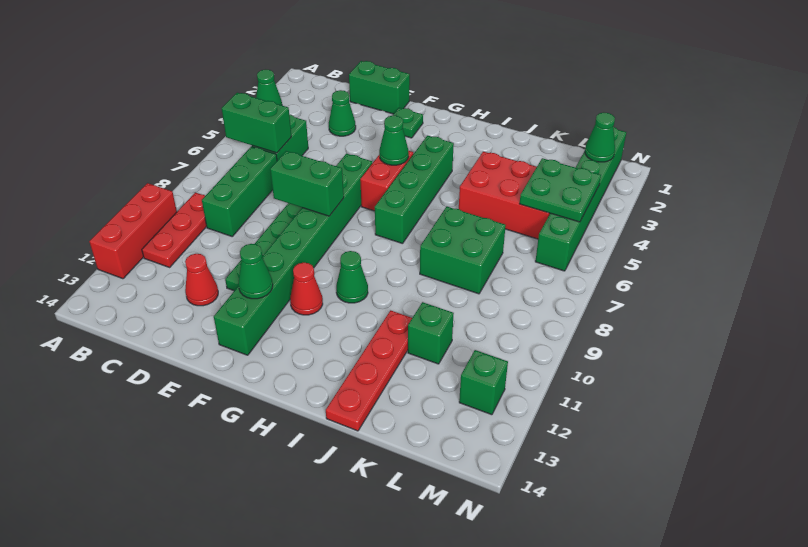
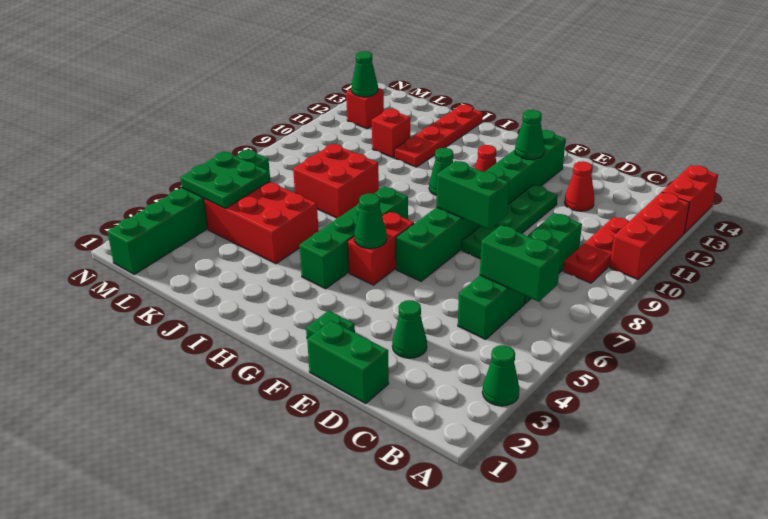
none -> red 1x2 brick [662,165,718,233]
green 2x2 brick [420,207,506,294] -> red 2x2 brick [293,144,379,218]
green 1x1 brick [408,302,454,364] -> red 1x1 brick [372,109,410,158]
green 1x1 cone [585,112,615,162] -> green 1x1 cone moved to [352,51,378,97]
green 1x1 brick [459,350,508,415] -> red 1x1 brick [346,88,384,129]

